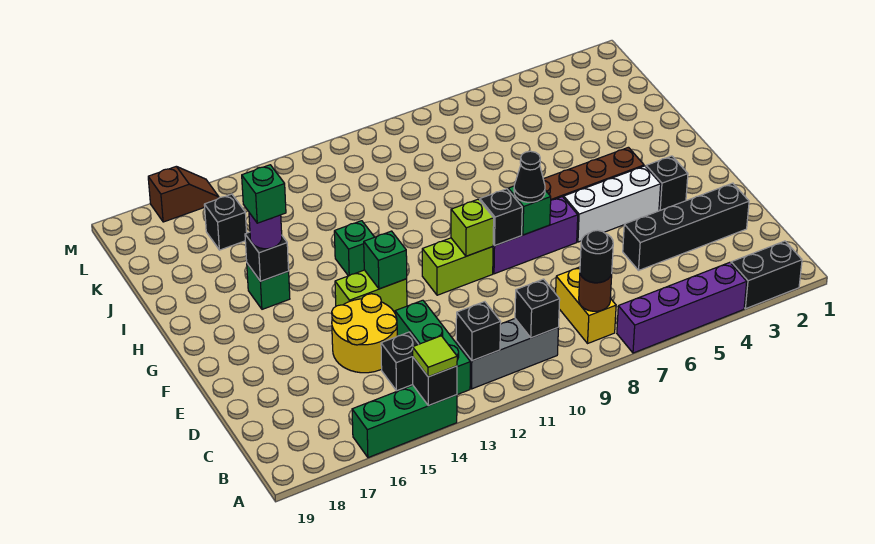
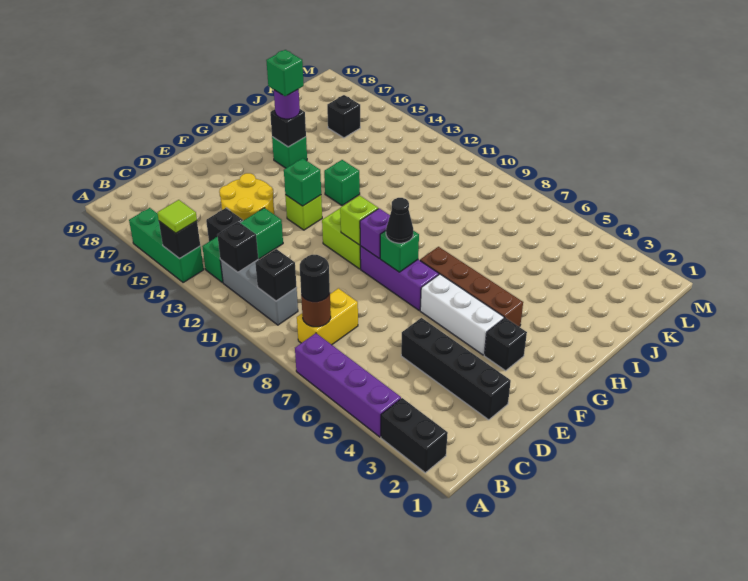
black 1x1 brick [480,189,522,246] -> purple 1x1 brick [360,208,390,258]
lime 1x2 brick [335,270,407,312] -> lime 1x1 brick [285,195,322,230]
brown 1x2 slope [148,166,219,222] -> none

